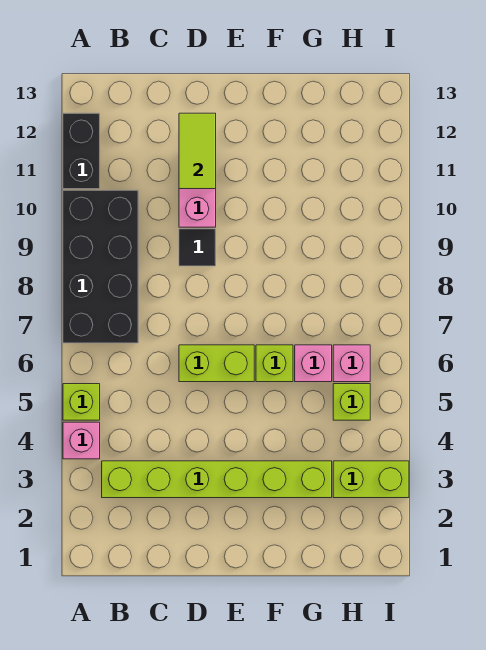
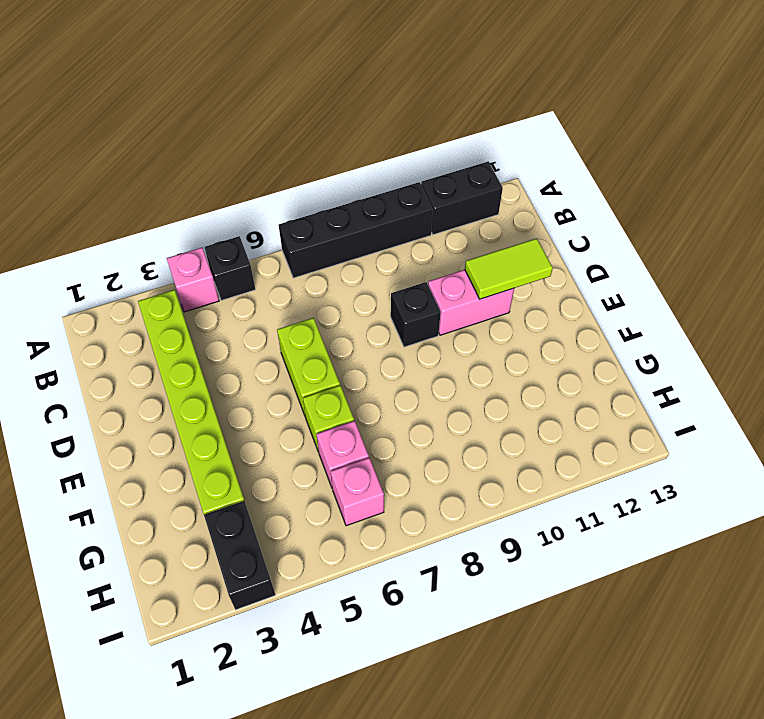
lime 1x1 brick [63,384,100,420] -> black 1x1 brick [204,236,255,300]
black 2x4 brick [63,190,138,343] -> black 1x4 brick [279,182,433,278]
black 1x1 tile [179,229,216,266] -> black 1x1 brick [391,282,441,347]
lime 1x2 brick [333,461,409,498] -> black 1x2 brick [204,501,275,610]
lime 1x1 brick [333,384,370,420] -> none

